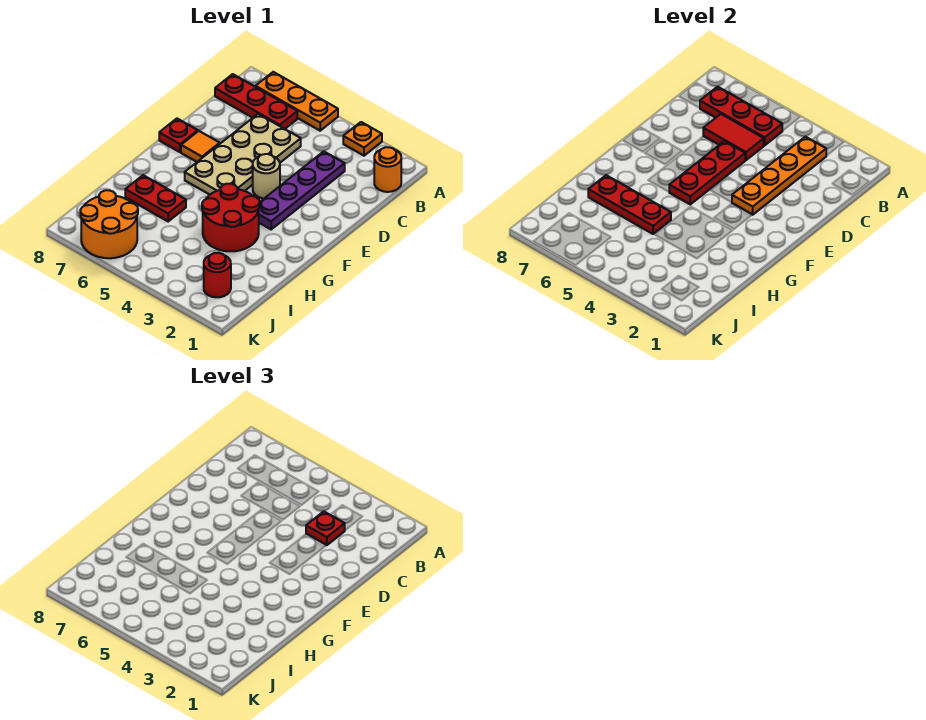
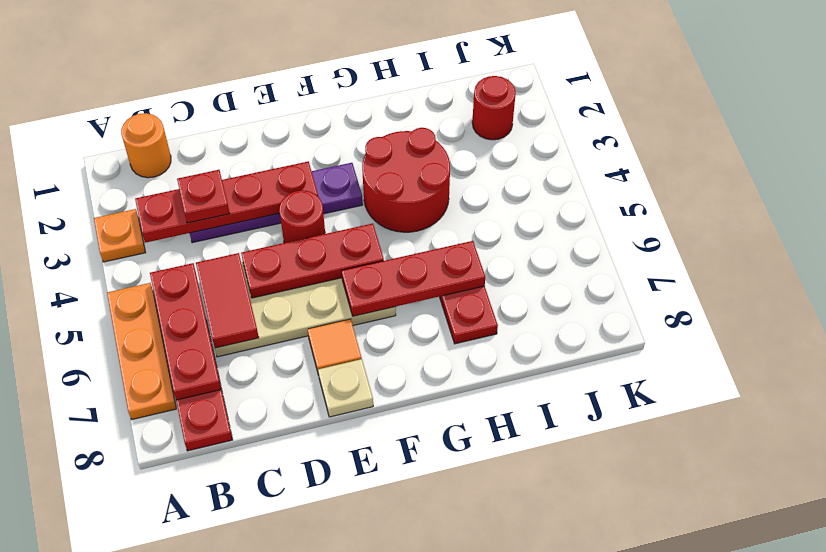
orange 1x4 plate [732,137,826,215] -> red 1x4 plate [135,161,318,243]
tan 1x1 round brick [253,154,280,198] -> red 1x1 round brick [279,190,325,243]
red 1x1 plate [159,119,198,152] -> tan 1x1 plate [318,359,373,417]
red 1x3 plate [588,175,671,234] -> red 1x3 plate turned to [342,241,485,316]
orange 2x2 round brick [80,190,138,258] -> none

